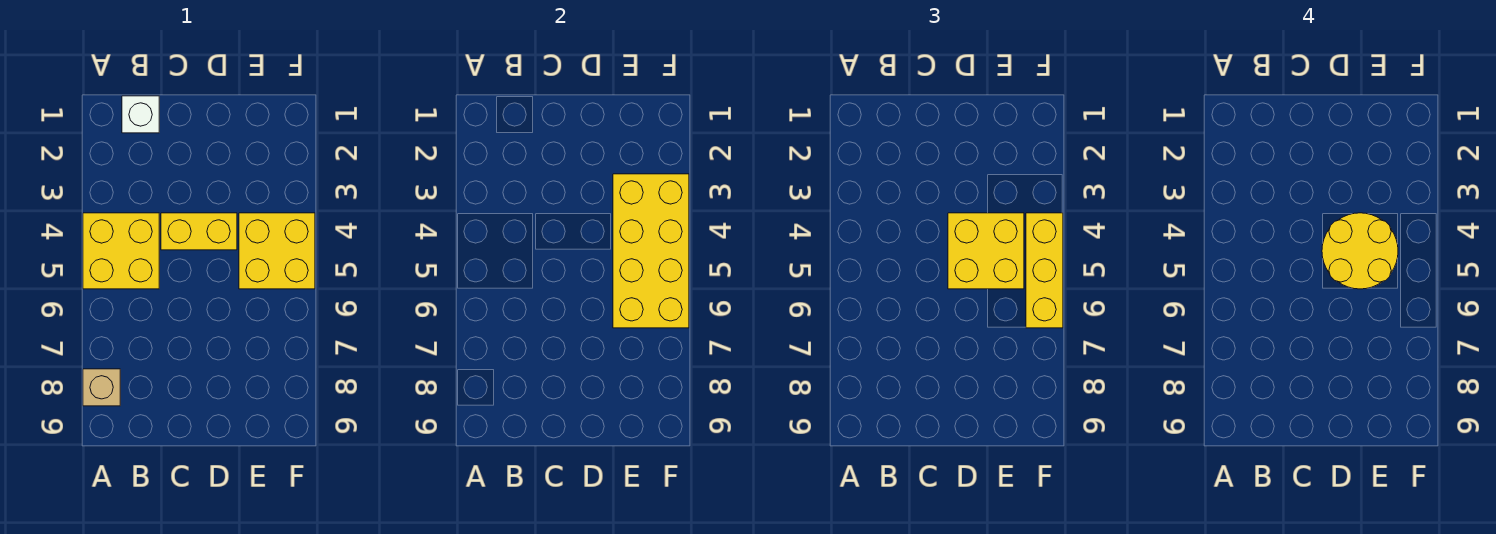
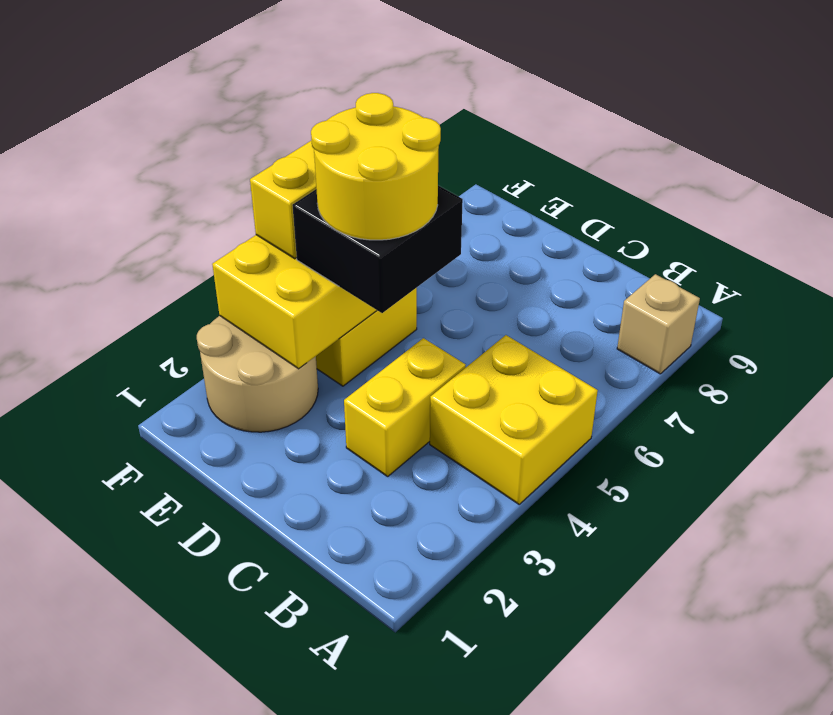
white 1x1 brick [122,96,159,133] -> none
yellow 1x2 brick [161,213,237,250] -> yellow 1x2 brick turned to [344,338,466,477]
yellow 2x2 brick [948,213,1024,289] -> black 2x2 brick [292,186,463,313]
none -> tan 2x2 round brick [197,316,318,432]

